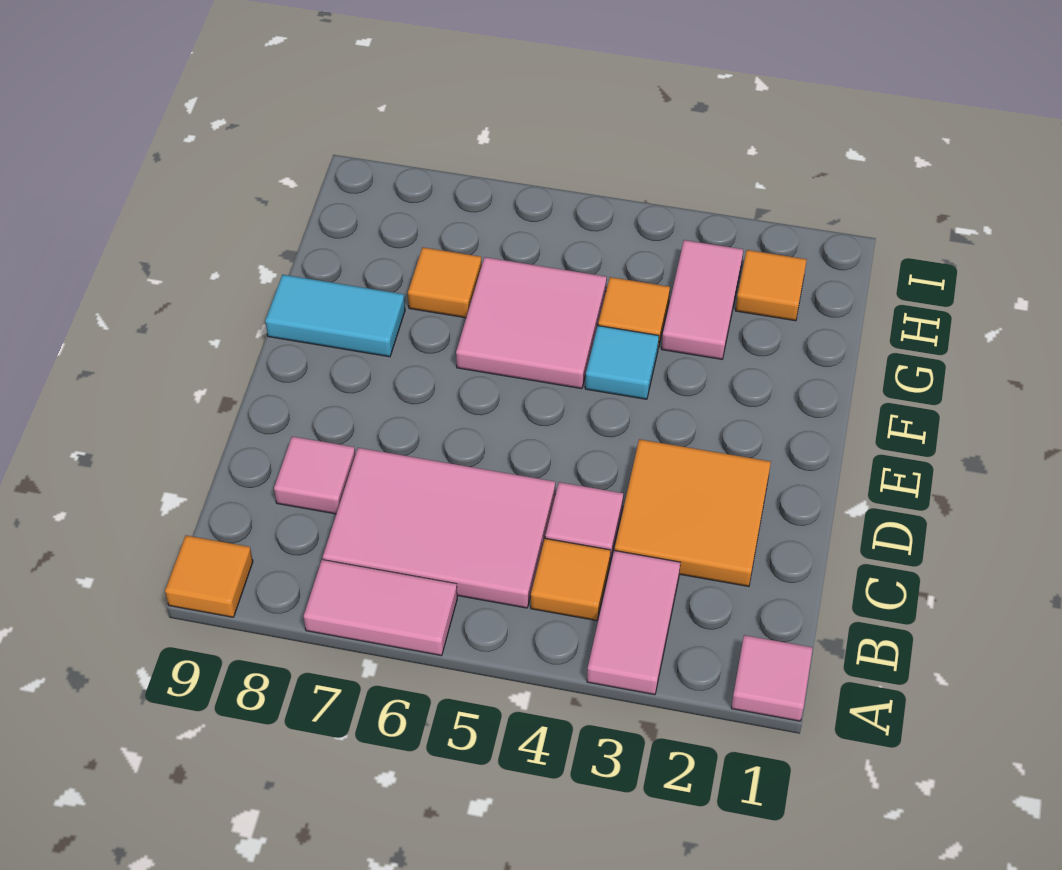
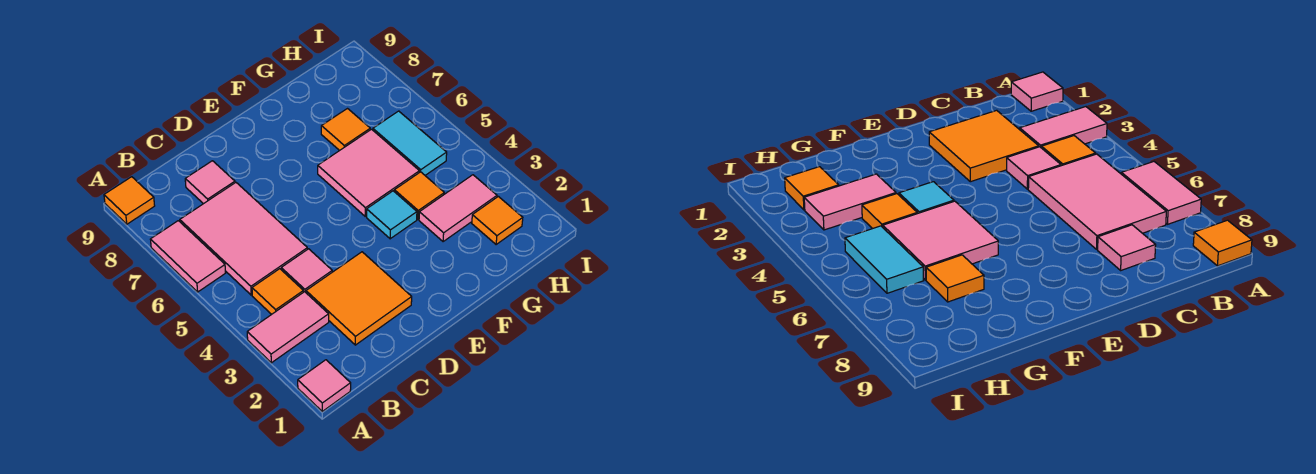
cyan 1x2 tile [265,275,405,357] -> cyan 1x2 tile moved to [373,111,447,175]

